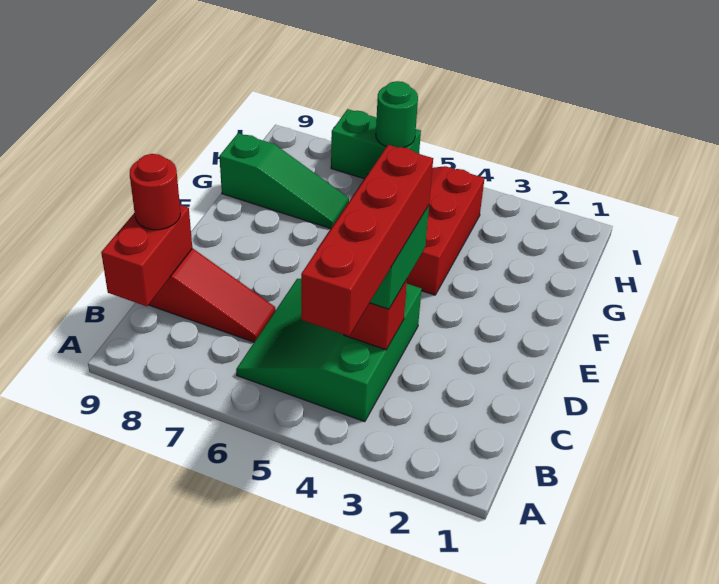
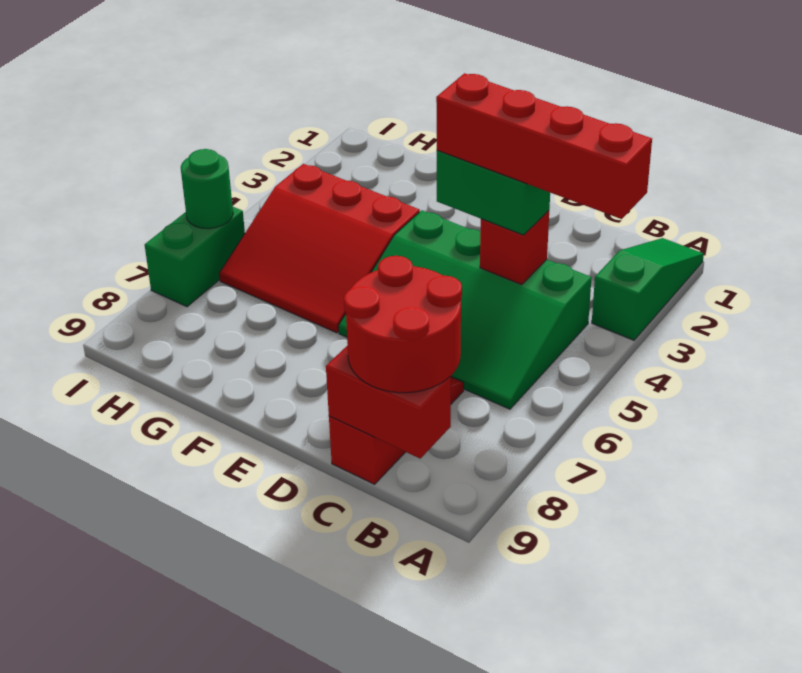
green 3x3 slope [236,279,421,422] -> green 3x4 slope [339,210,592,409]
red 1x1 round brick [130,154,180,230] -> red 2x2 round brick [344,256,462,393]
green 1x3 slope [219,133,349,229] -> green 1x3 slope moved to [592,238,704,340]

